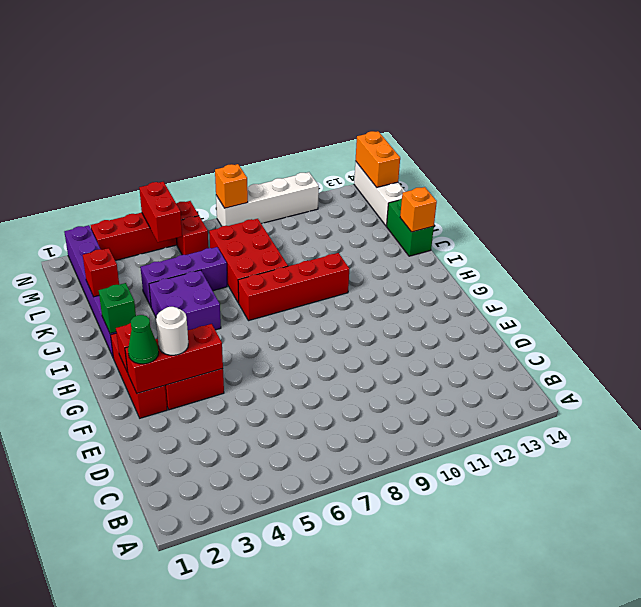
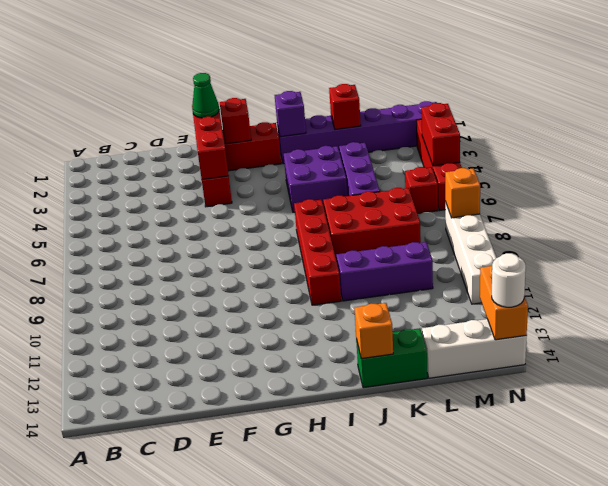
white 1x1 round brick [156,307,188,355] -> white 1x1 round brick moved to [492,253,526,307]
green 1x1 brick [99,283,136,334] -> purple 1x1 brick [275,91,306,137]
none -> purple 1x3 brick [336,242,433,301]
red 1x2 brick [139,182,182,242] -> red 1x2 brick turned to [421,103,460,166]
orange 1x2 brick [356,131,400,187] -> orange 1x2 brick turned to [480,266,528,340]

